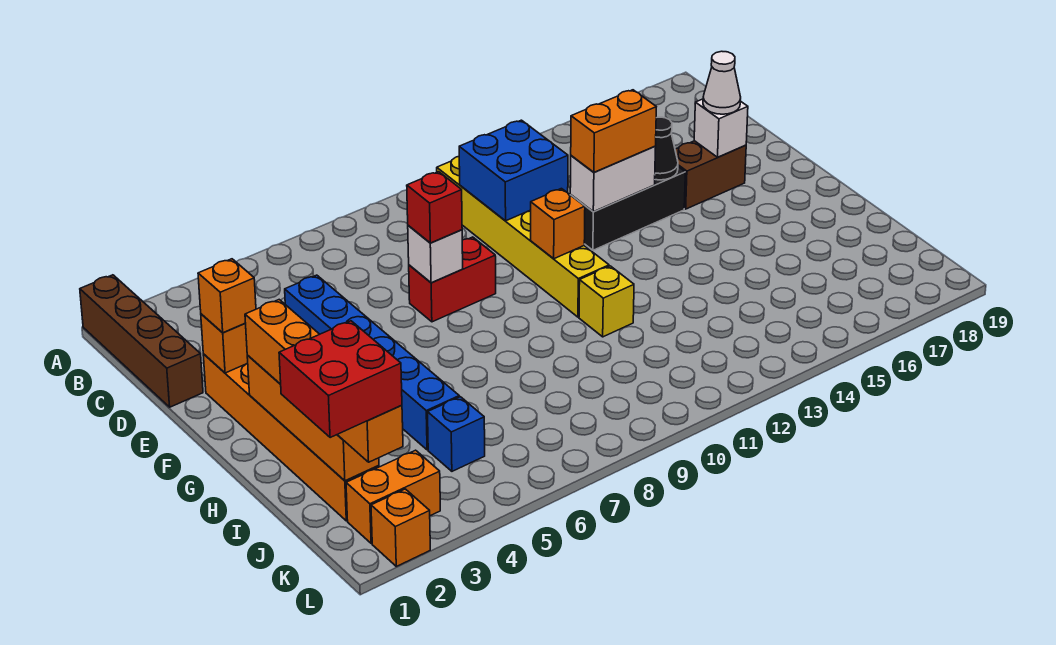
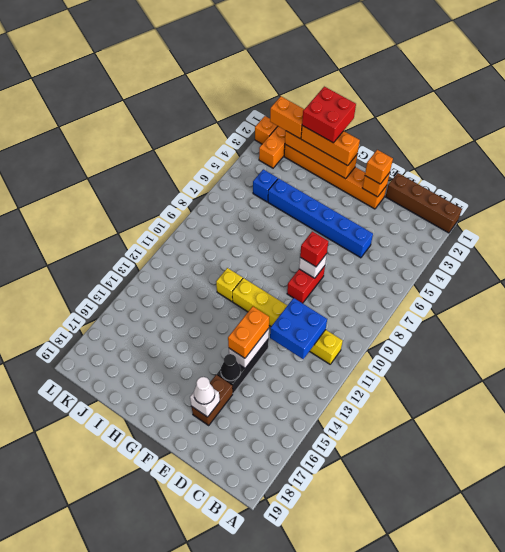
orange 1x1 brick [531,189,585,259] -> none
red 2x2 brick [279,321,402,438] -> red 2x2 brick moved to [302,87,356,143]

